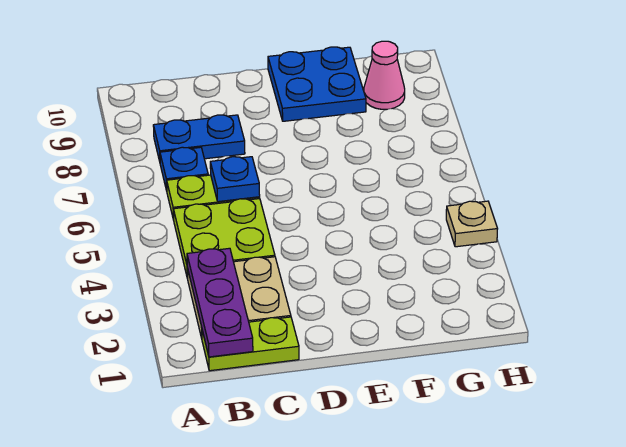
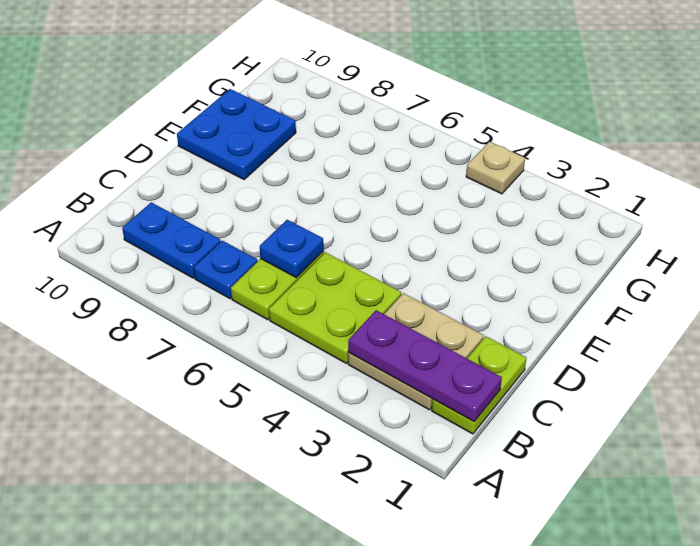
blue 1x2 plate [153,115,245,161] -> blue 1x2 plate turned to [122,202,221,278]
pink 1x1 cone [364,41,405,109] -> none

